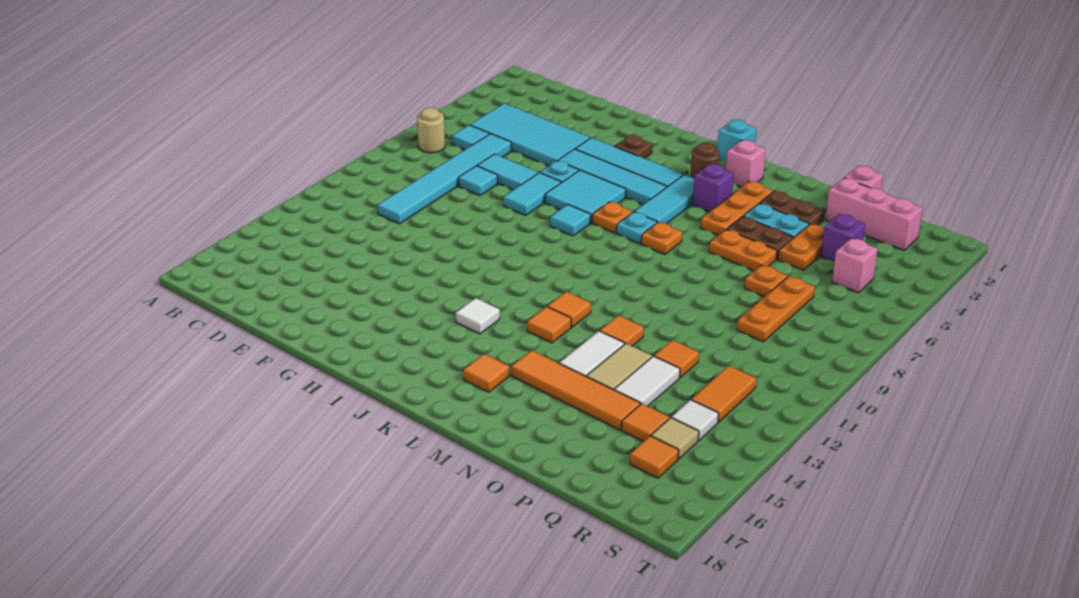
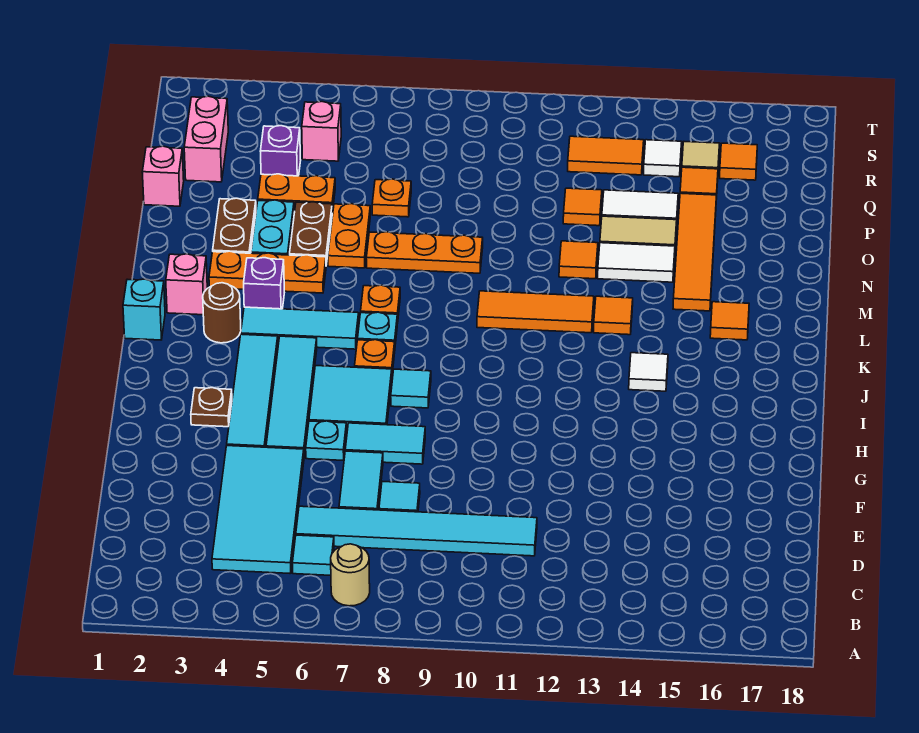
orange 1x1 tile [548,292,591,327] -> orange 1x3 tile [477,291,594,333]
pink 1x3 brick [825,178,923,250] -> pink 1x2 brick [184,96,228,182]
orange 1x3 plate [737,276,815,342] -> orange 1x3 plate moved to [366,232,483,273]

